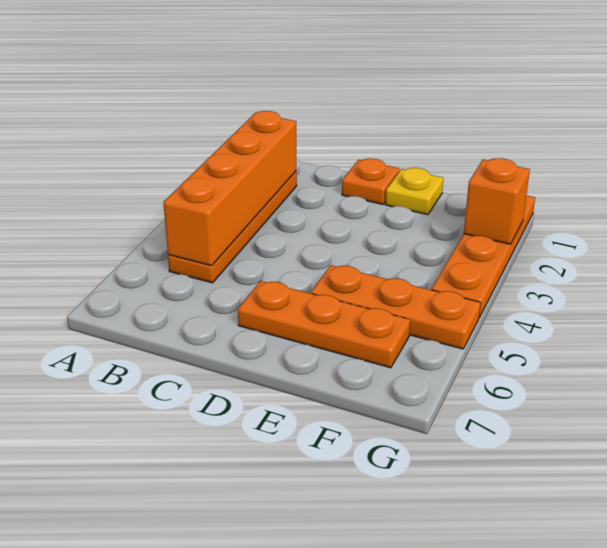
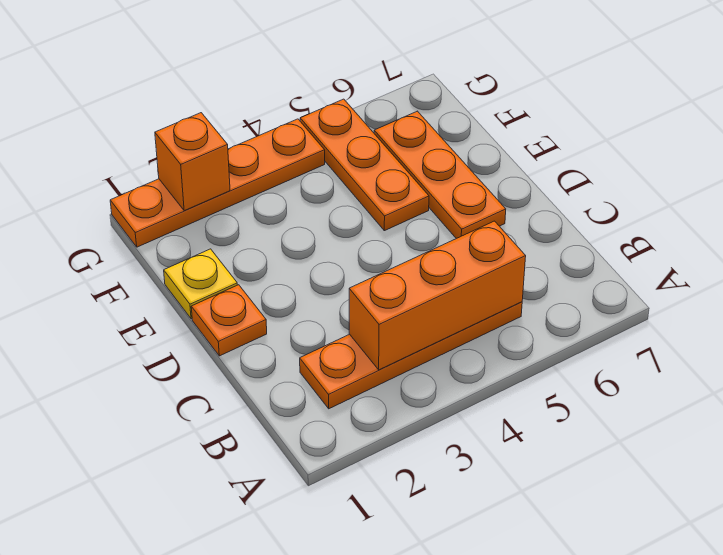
orange 1x4 brick [163,111,296,266] -> orange 1x3 brick [349,221,526,370]

